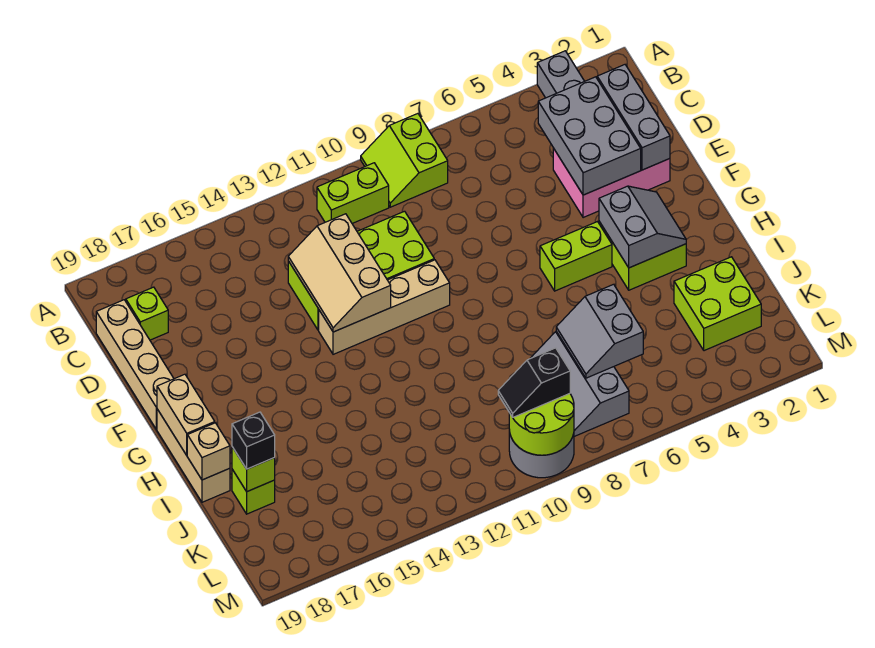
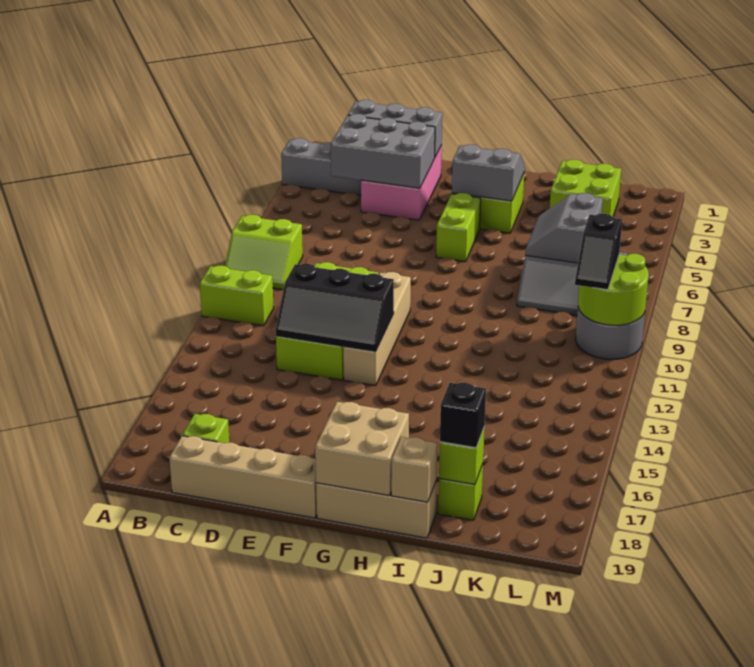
lime 1x2 brick [317,163,389,223] -> lime 1x2 brick turned to [200,266,274,326]
tan 2x3 slope [288,214,391,332] -> black 2x3 slope [276,264,394,351]
tan 1x2 brick [157,374,215,455] -> tan 2x2 brick [315,402,409,495]
grey 2x2 slope [556,284,643,378] -> grey 2x2 slope turned to [525,193,603,263]

